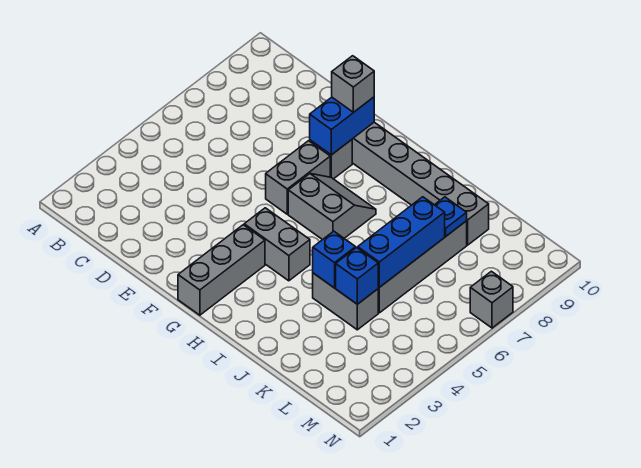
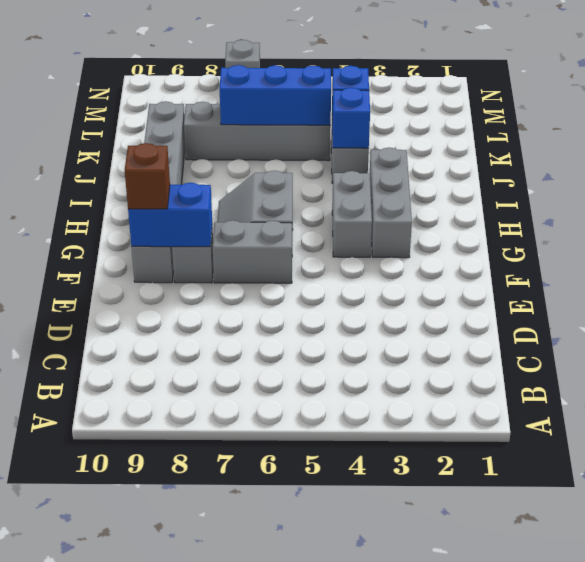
grey 1x1 brick [332,56,374,112] -> brown 1x1 brick [125,143,170,209]
grey 1x3 brick [178,225,265,315] -> grey 1x3 brick turned to [370,148,412,258]
blue 1x1 plate [435,197,467,237] -> none

